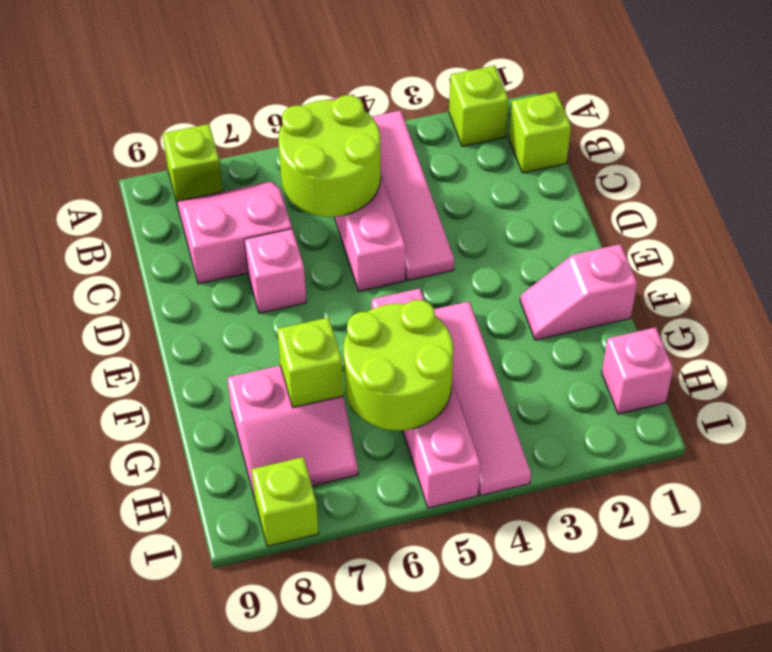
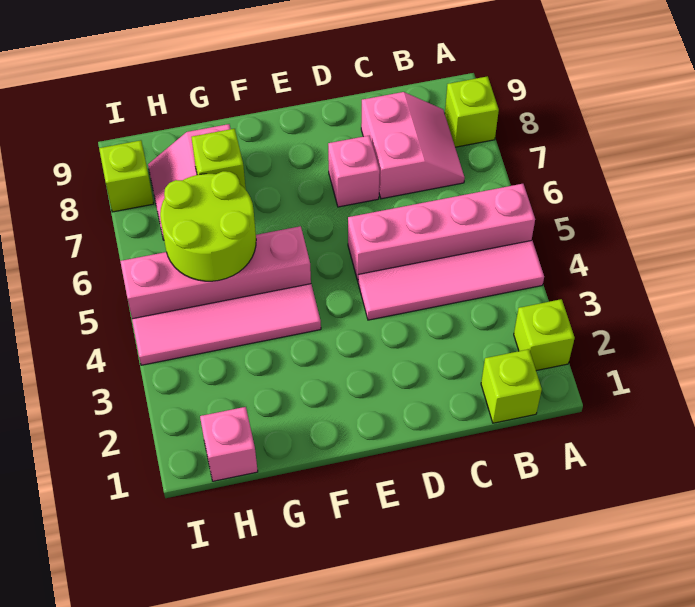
lime 2x2 round brick [279,95,381,217] -> none
pink 1x2 slope [520,244,637,340] -> none

